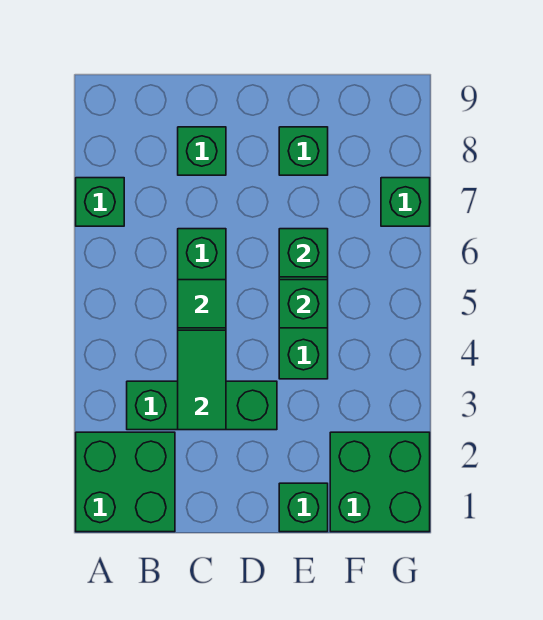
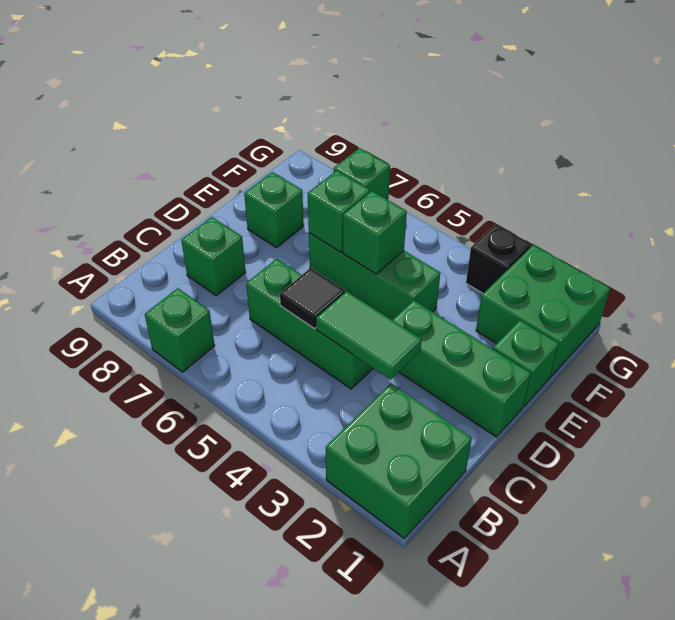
green 1x3 brick [127,381,277,430] -> green 1x3 brick turned to [393,300,531,437]
green 1x1 tile [178,280,226,328] -> black 1x1 tile [280,268,345,329]
none -> black 1x1 brick [466,224,531,293]

